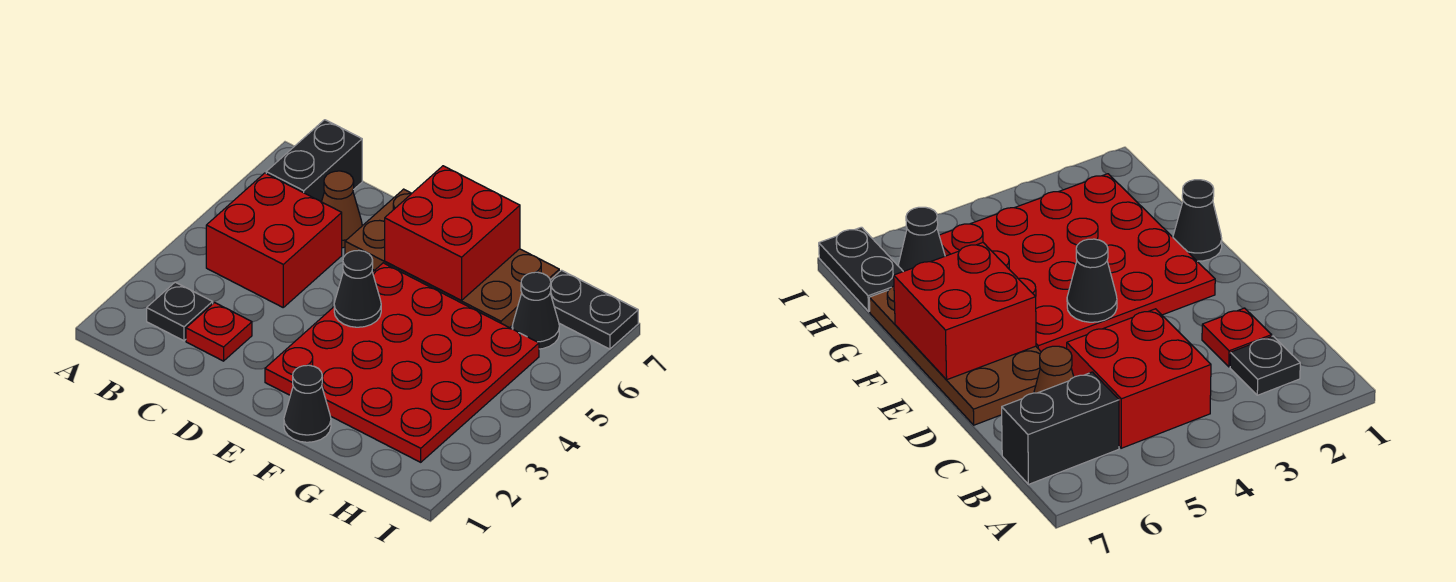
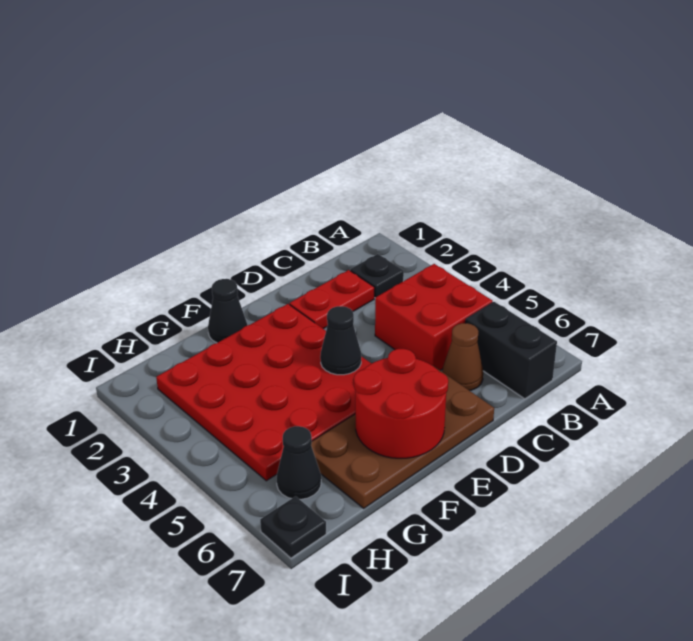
red 1x1 plate [186,303,252,361] -> red 1x2 plate [290,270,375,329]
red 2x2 brick [385,166,520,300] -> red 2x2 round brick [354,349,448,458]
black 1x2 plate [550,270,638,349] -> black 1x1 plate [260,496,326,558]

